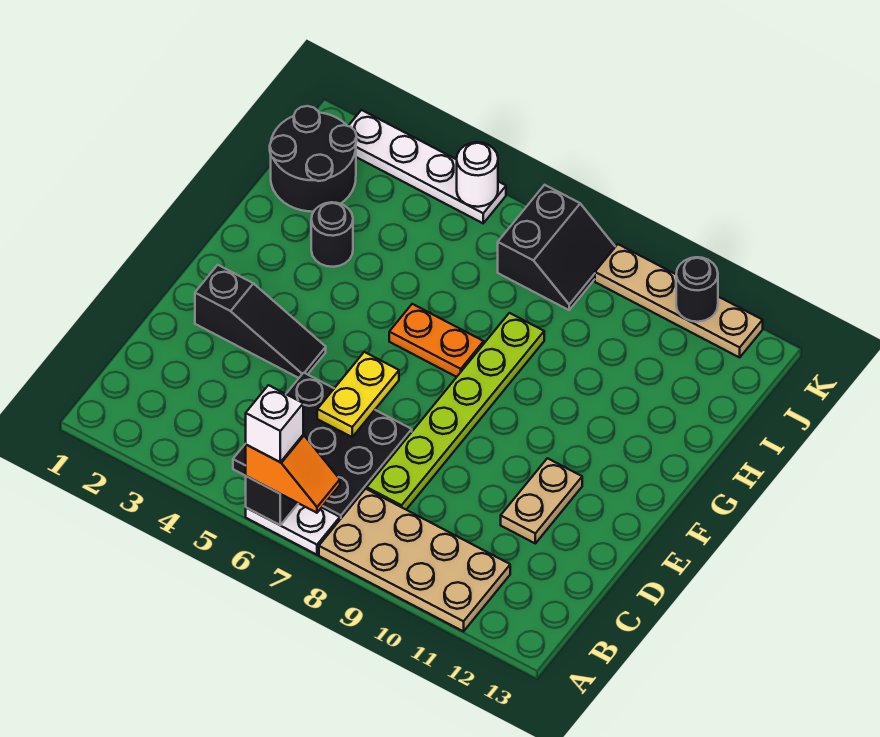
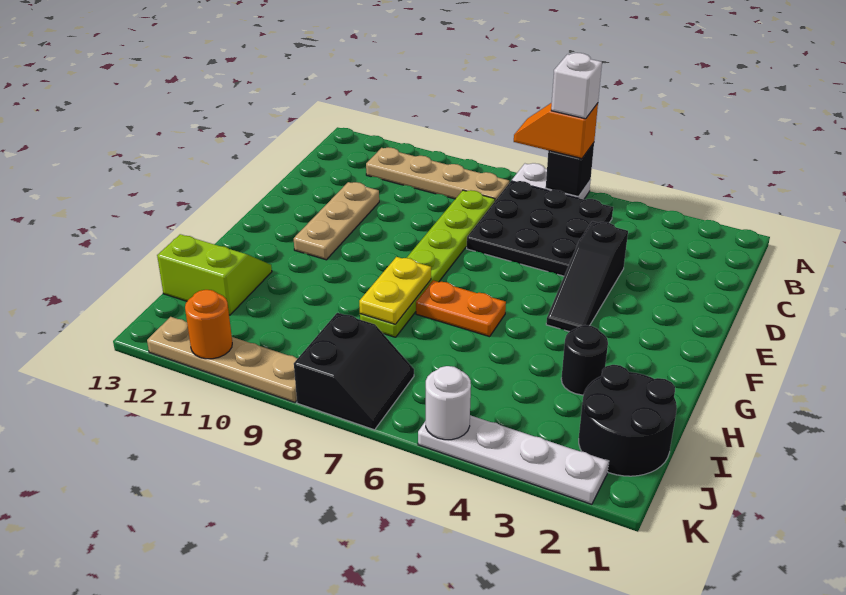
tan 2x4 plate [319,489,510,631] -> tan 1x4 plate [366,147,509,201]
yellow 1x2 plate [317,352,399,437] -> yellow 1x2 plate moved to [359,257,431,324]
tan 1x2 plate [501,458,582,543] -> tan 1x3 plate [294,182,379,260]
black 1x3 slope [195,265,326,378] -> black 1x3 slope turned to [546,221,628,332]
none -> lime 2x2 slope [157,234,272,315]
black 2x2 slope [498,185,615,310] -> black 2x2 slope turned to [294,313,414,430]
black 1x1 round brick [676,257,718,322] -> orange 1x1 round brick [185,290,232,359]

